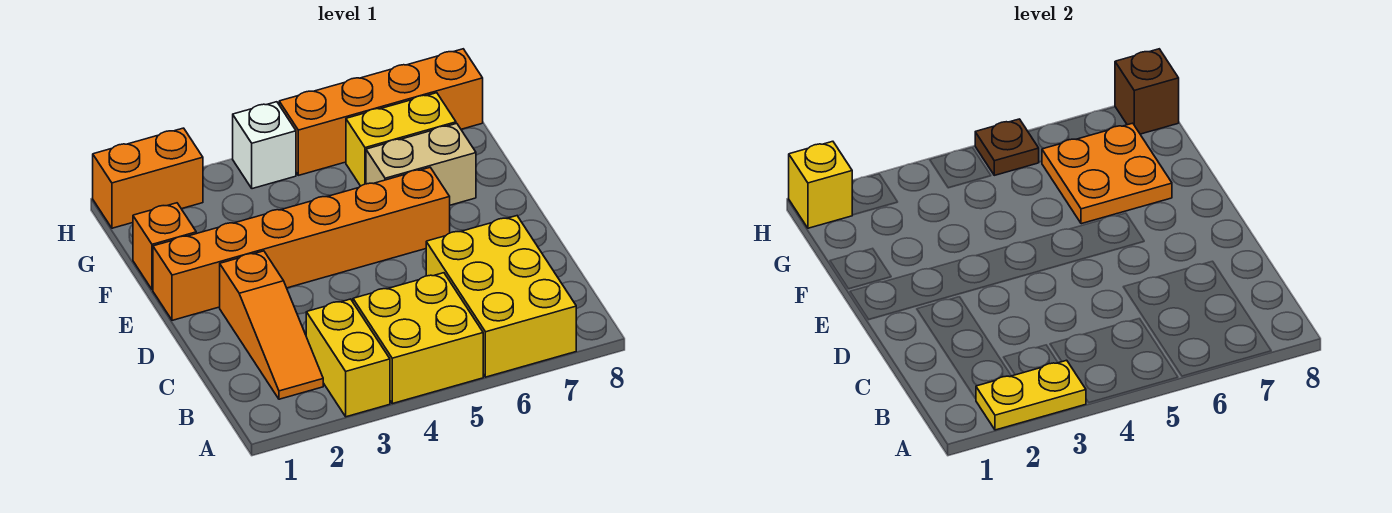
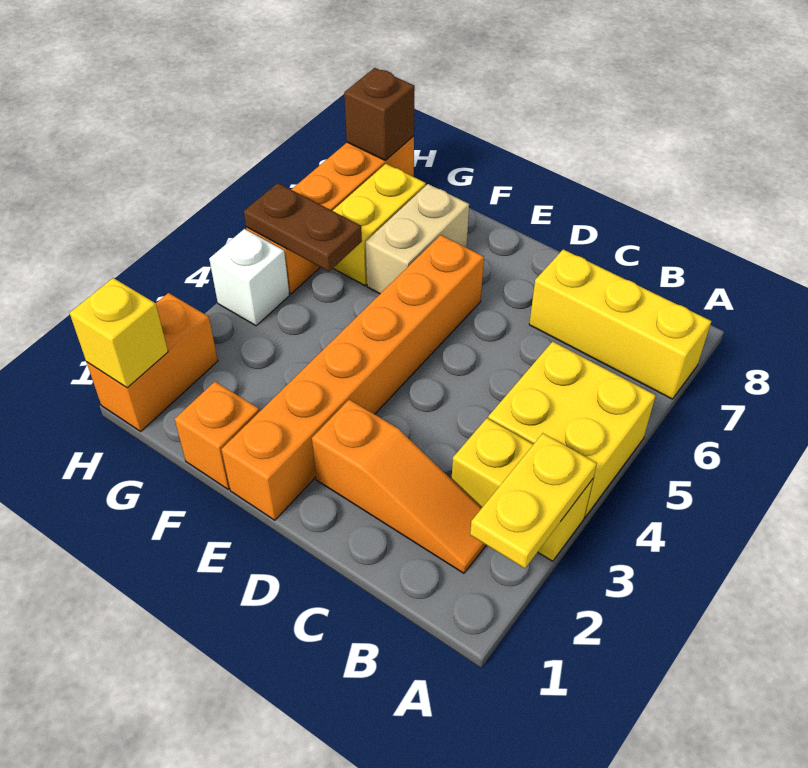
yellow 2x3 brick [426,216,576,377] -> yellow 1x3 brick [529,249,711,399]
orange 2x2 plate [1042,123,1172,224] -> none
brown 1x1 plate [975,119,1039,175] -> brown 1x2 plate [244,183,362,271]

